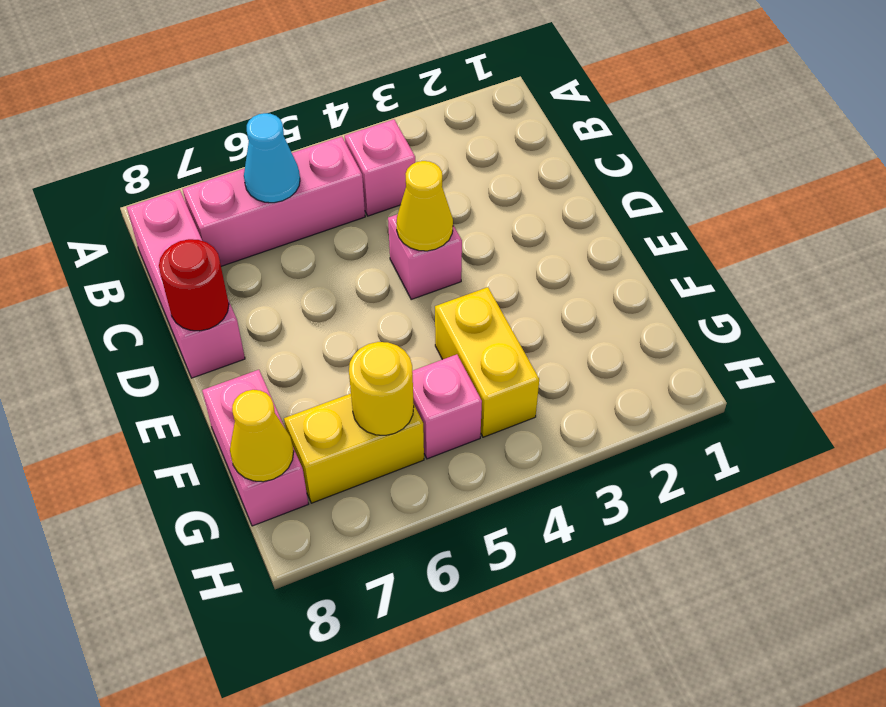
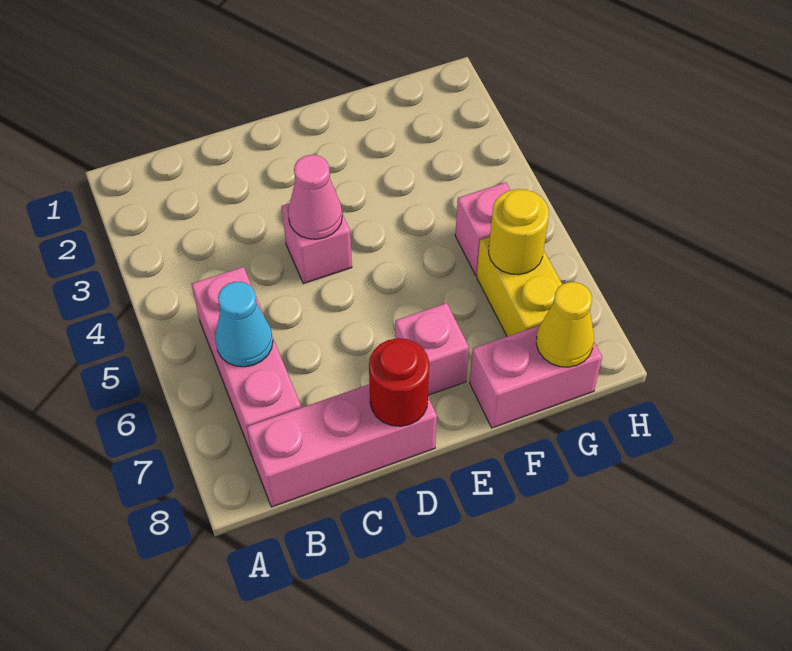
pink 1x1 brick [345,119,415,216] -> pink 1x1 brick moved to [395,303,469,395]
yellow 1x1 cone [396,161,453,251] -> pink 1x1 cone [288,155,342,239]
yellow 1x2 brick [435,287,539,437] -> none

